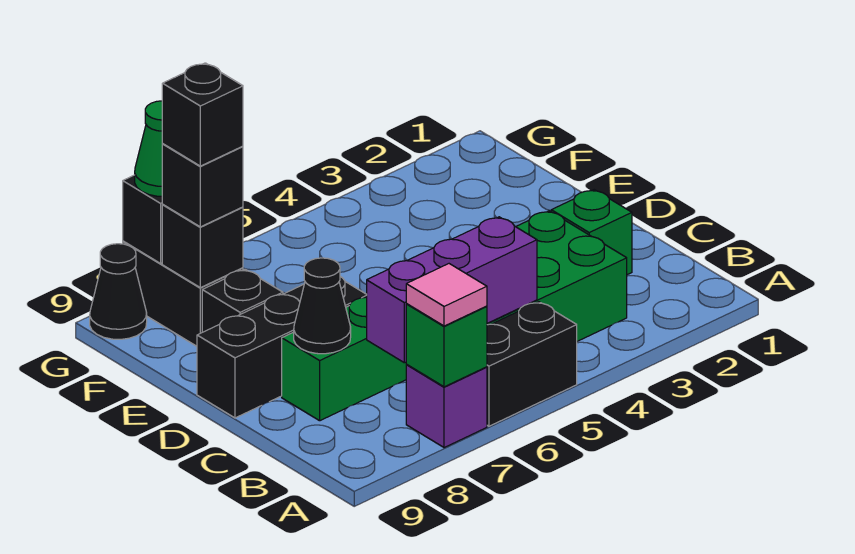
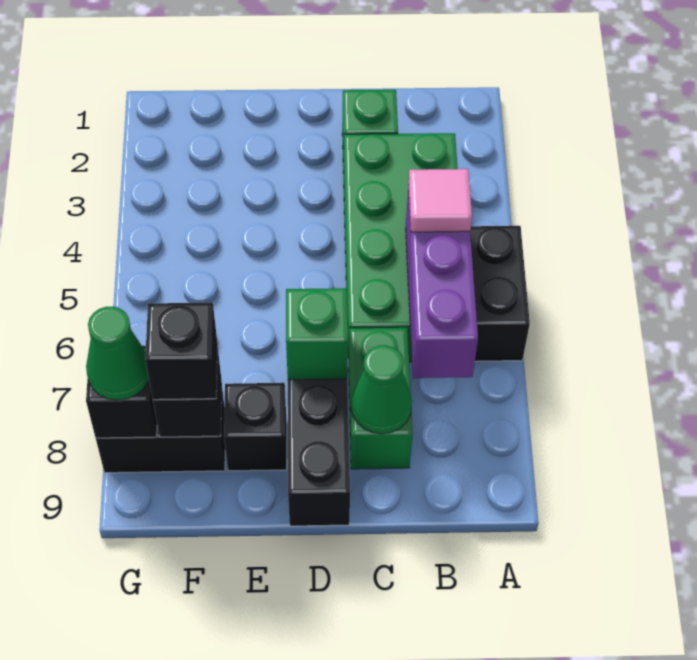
purple 1x1 brick [406,365,487,448] -> none
green 1x1 brick [406,304,487,387] -> green 1x1 brick moved to [286,288,348,380]
pink 1x1 tile [406,264,487,326] -> pink 1x1 tile moved to [408,169,472,232]
black 1x1 cone [294,258,351,354] -> green 1x1 cone [351,345,412,434]
black 1x1 brick [162,63,243,166] -> none
black 1x1 cone [90,244,147,339] -> none

